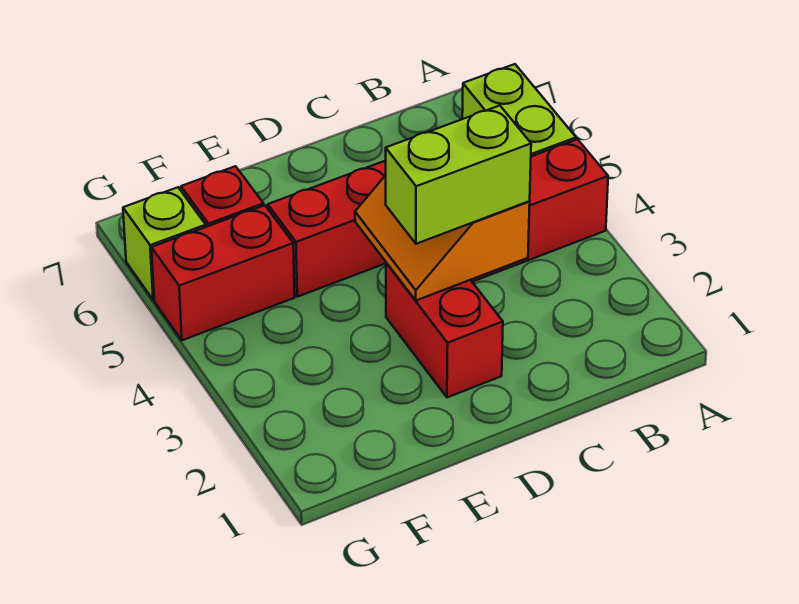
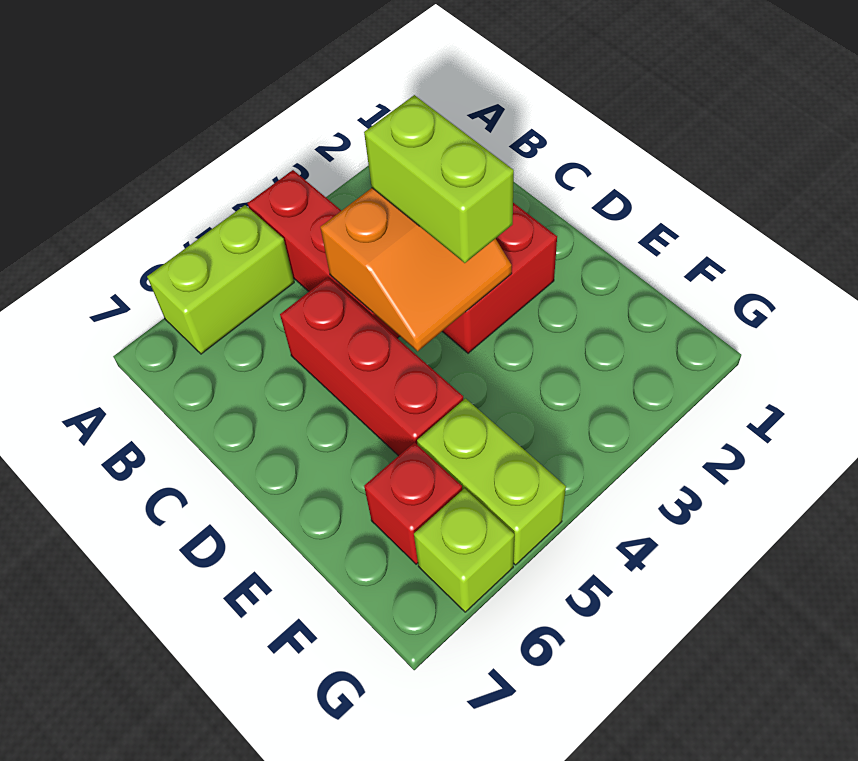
red 1x2 brick [152,205,295,340] -> lime 1x2 brick [417,398,566,565]

